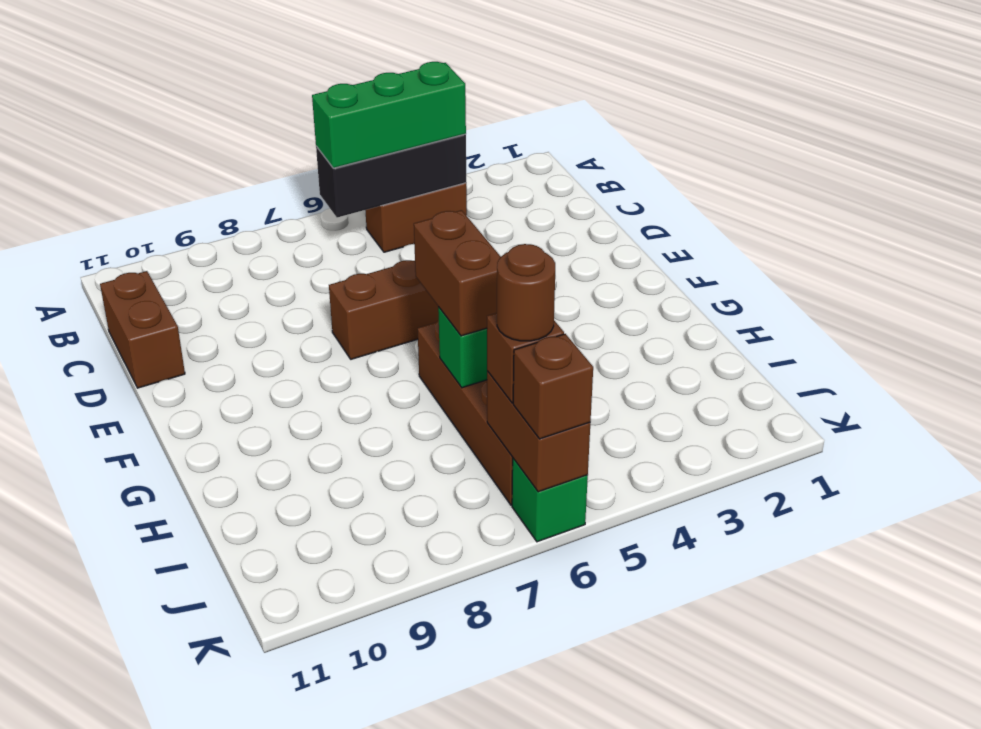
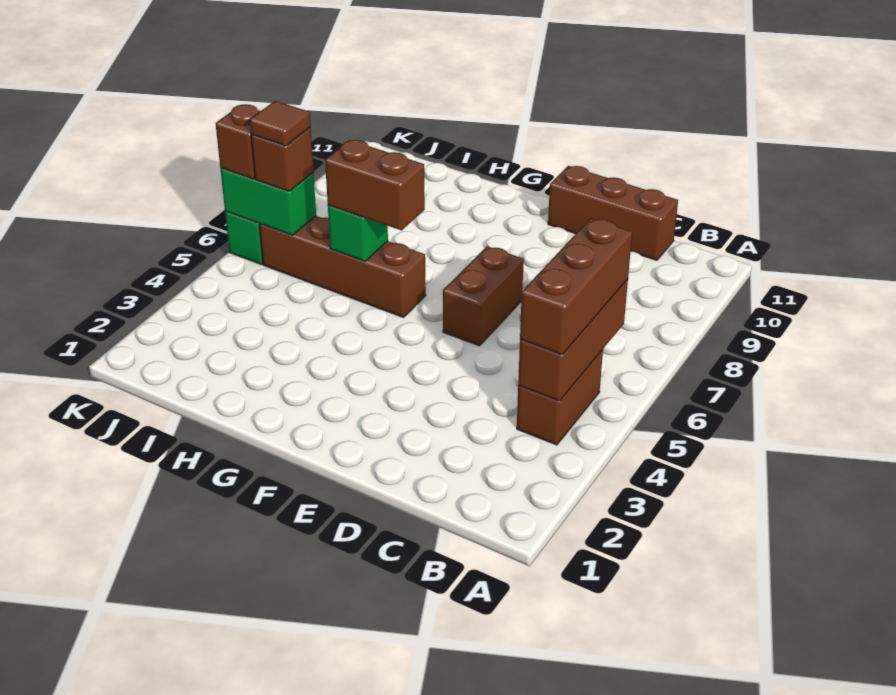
black 1x3 brick [316,134,466,217] -> brown 1x3 brick [518,279,628,401]
green 1x3 brick [312,62,466,168] -> brown 1x3 brick [520,218,632,355]
brown 1x2 brick [100,271,185,388] -> brown 1x3 brick [548,166,678,260]
brown 1x2 brick [487,371,590,492] -> green 1x2 brick [220,168,316,235]
brown 1x1 round brick [497,244,555,341] -> brown 1x1 tile [250,101,311,146]

